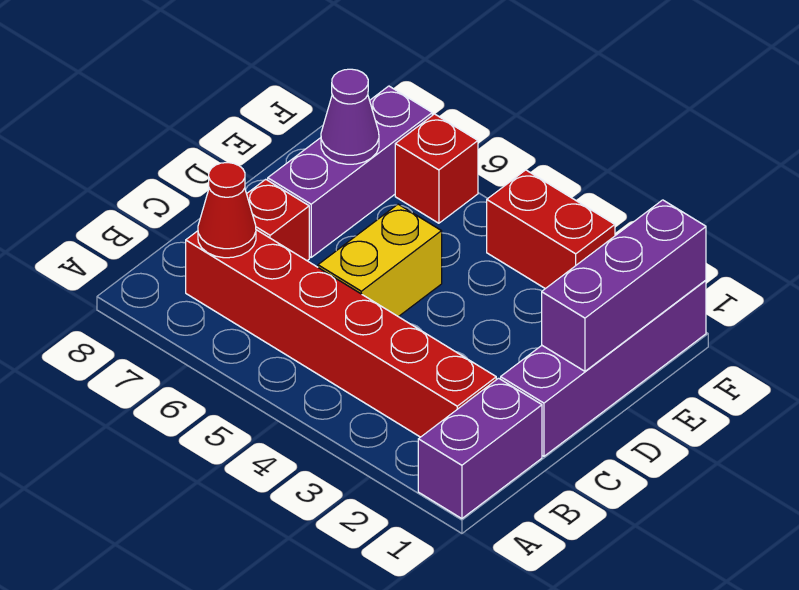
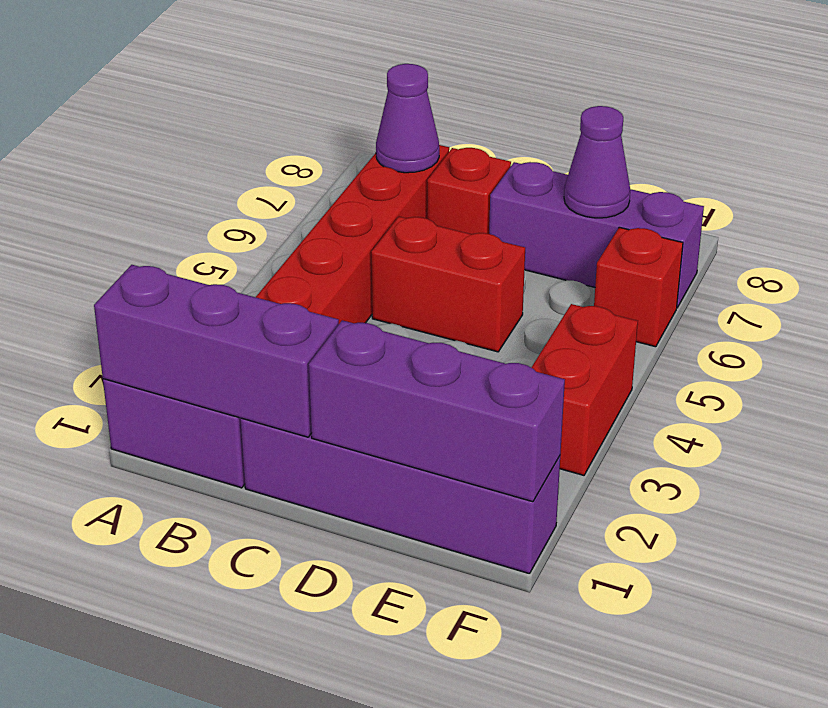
none -> purple 1x3 brick [94,265,339,437]
red 1x1 cone [198,163,256,258] -> purple 1x1 cone [376,64,439,173]
yellow 1x2 brick [318,204,442,317] -> red 1x2 brick [371,217,525,352]

